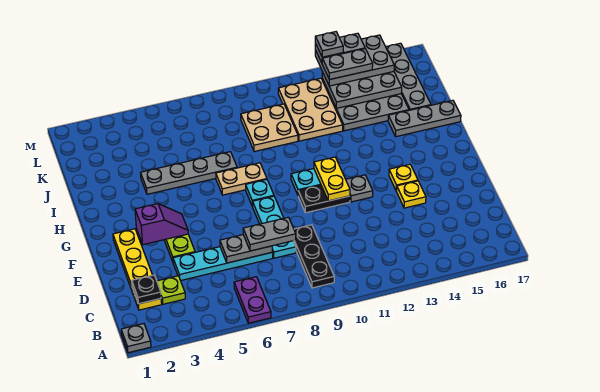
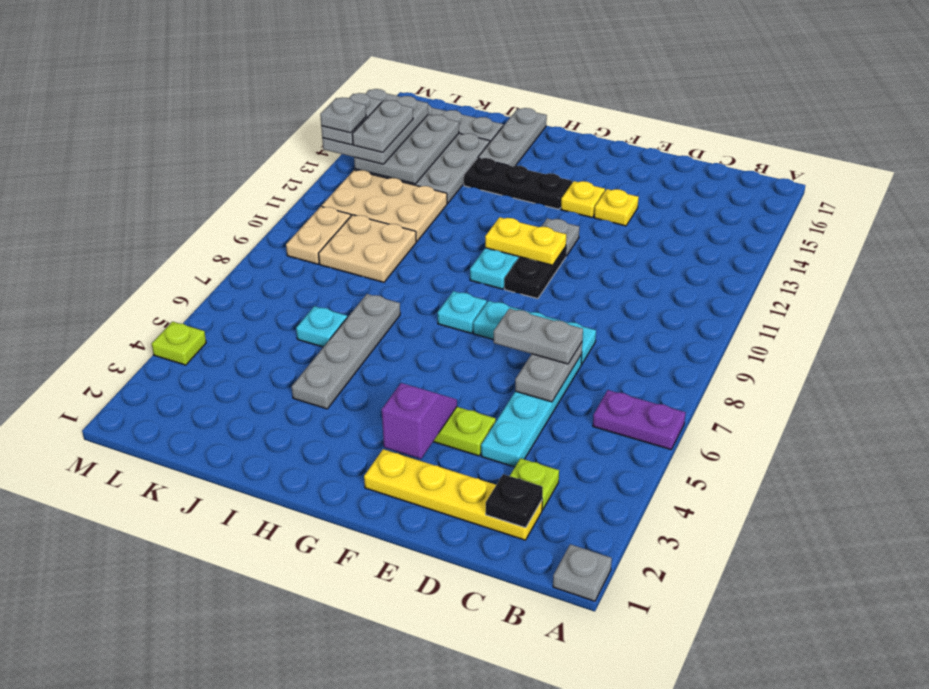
black 1x3 plate [294,225,334,288] -> black 1x3 plate moved to [464,158,572,209]
grey 1x2 plate [243,217,296,251] -> grey 1x2 plate turned to [494,308,583,364]
tan 1x2 plate [216,163,267,195] -> tan 1x2 plate moved to [286,207,351,264]
none -> cyan 1x1 plate [296,306,347,347]
none -> lime 1x1 plate [152,322,206,365]

